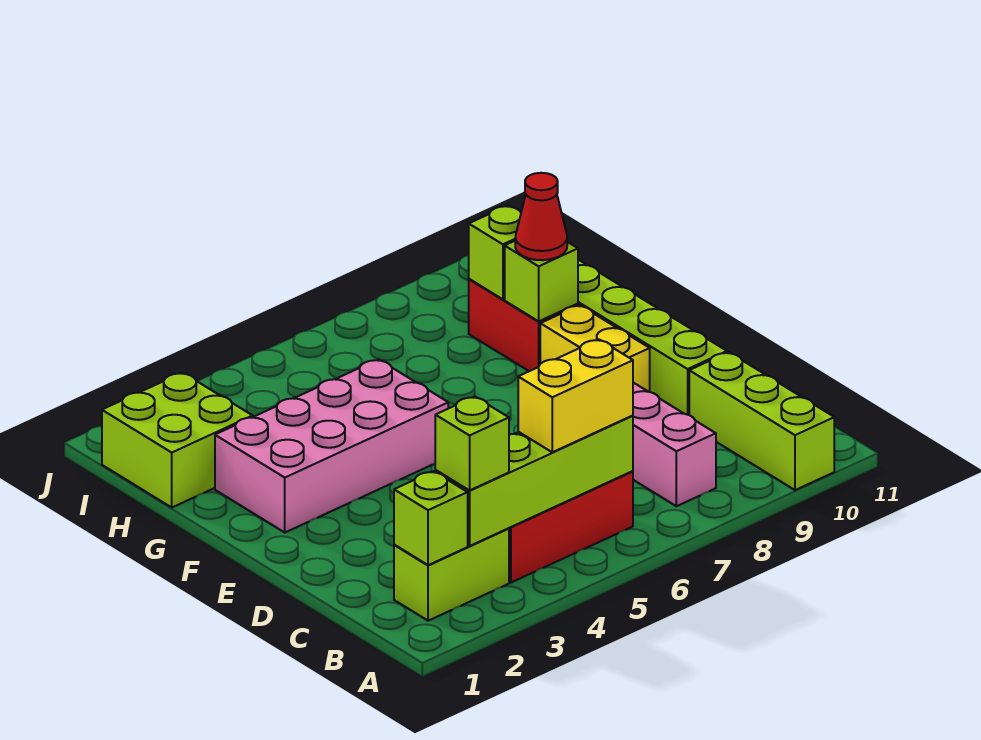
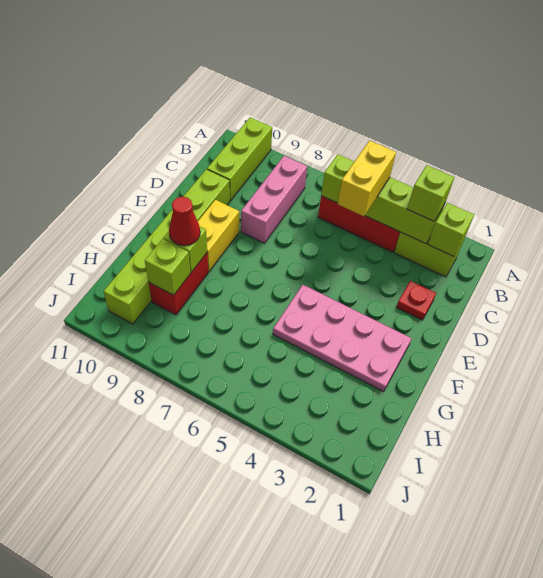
yellow 1x2 brick [518,339,633,452] -> yellow 1x2 brick turned to [338,141,396,216]
none -> red 1x1 plate [397,281,436,320]
pink 2x4 brick [215,359,448,532] -> pink 2x4 plate [273,285,412,392]
lime 2x2 brick [102,373,253,507] -> none

